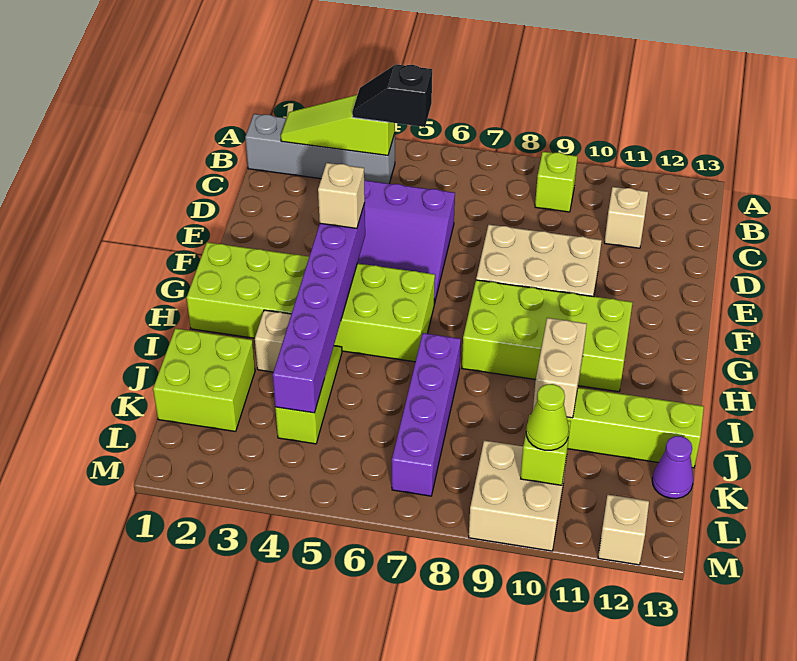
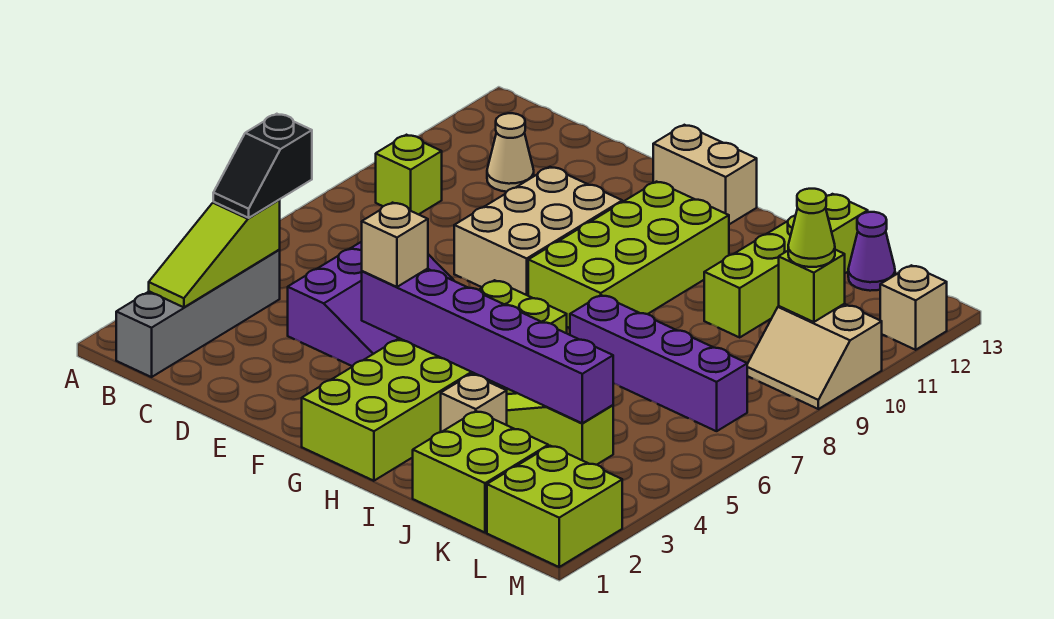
tan 1x1 brick [604,187,648,248] -> tan 1x1 cone [487,113,534,192]
tan 1x2 brick [533,318,587,418] -> tan 1x2 brick moved to [653,125,757,224]
none -> lime 2x2 brick [487,446,622,567]
tan 2x2 brick [469,441,567,551] -> tan 2x2 slope [747,304,882,409]

